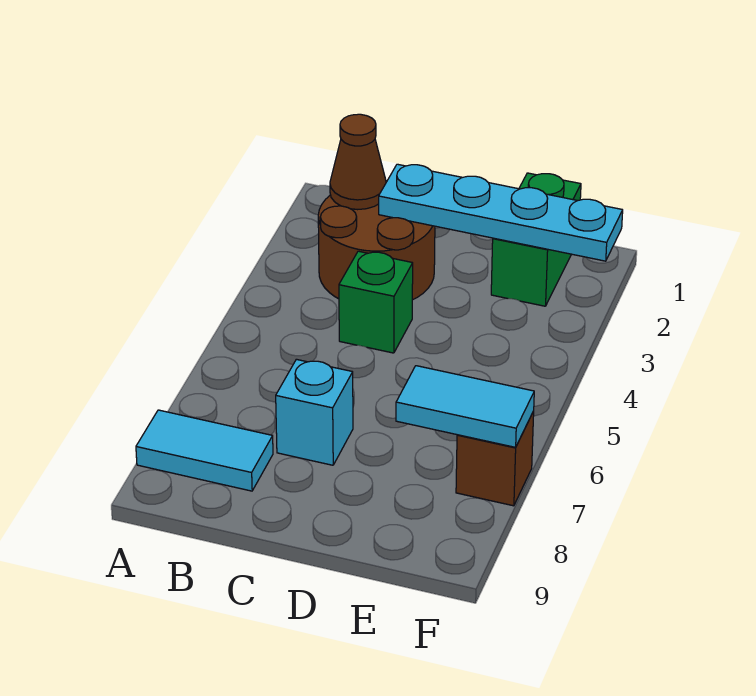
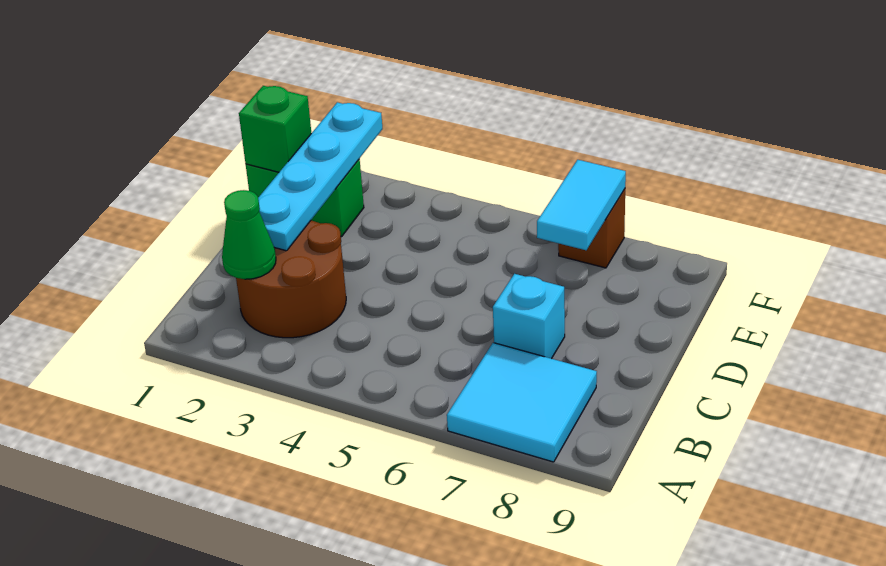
cyan 1x2 tile [136,410,273,491] -> cyan 2x2 tile [447,343,597,462]
brown 1x1 cone [330,114,386,210] -> green 1x1 cone [222,190,276,279]
green 1x1 brick [339,251,413,353] -> green 1x1 brick moved to [239,86,311,172]

